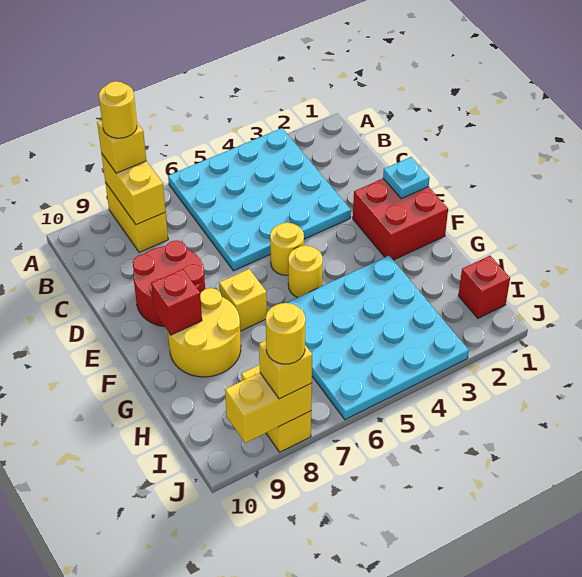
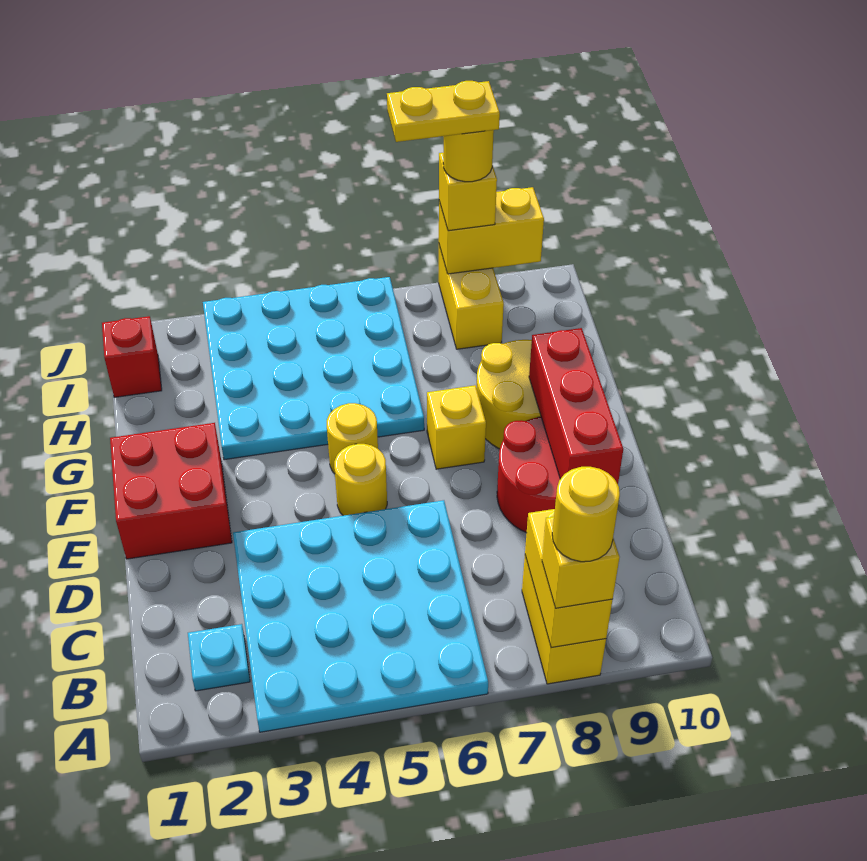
cyan 1x1 plate [383,157,430,199] -> cyan 1x1 plate moved to [188,624,250,691]
red 1x1 brick [151,269,202,335] -> red 1x3 brick [529,328,623,484]
none -> yellow 1x2 plate [387,81,500,142]

